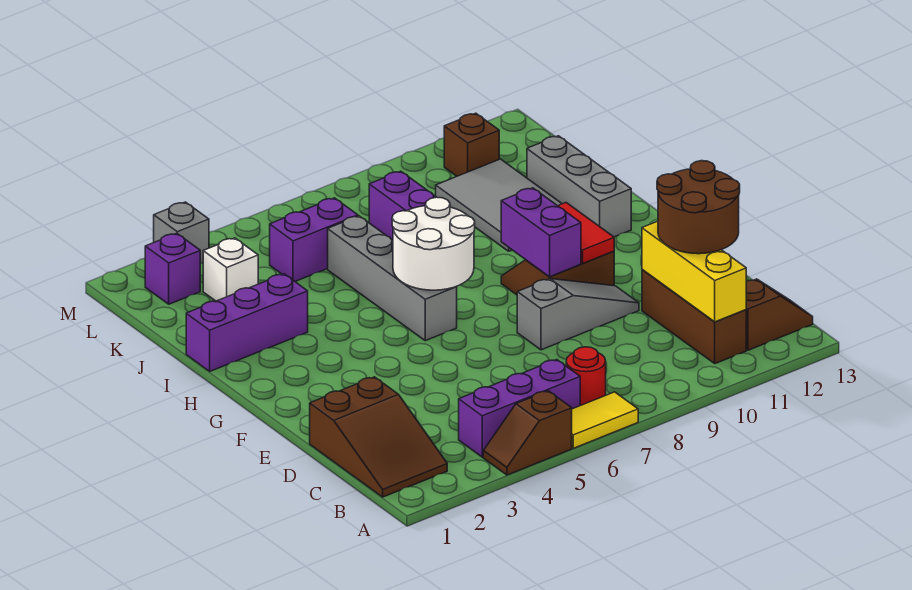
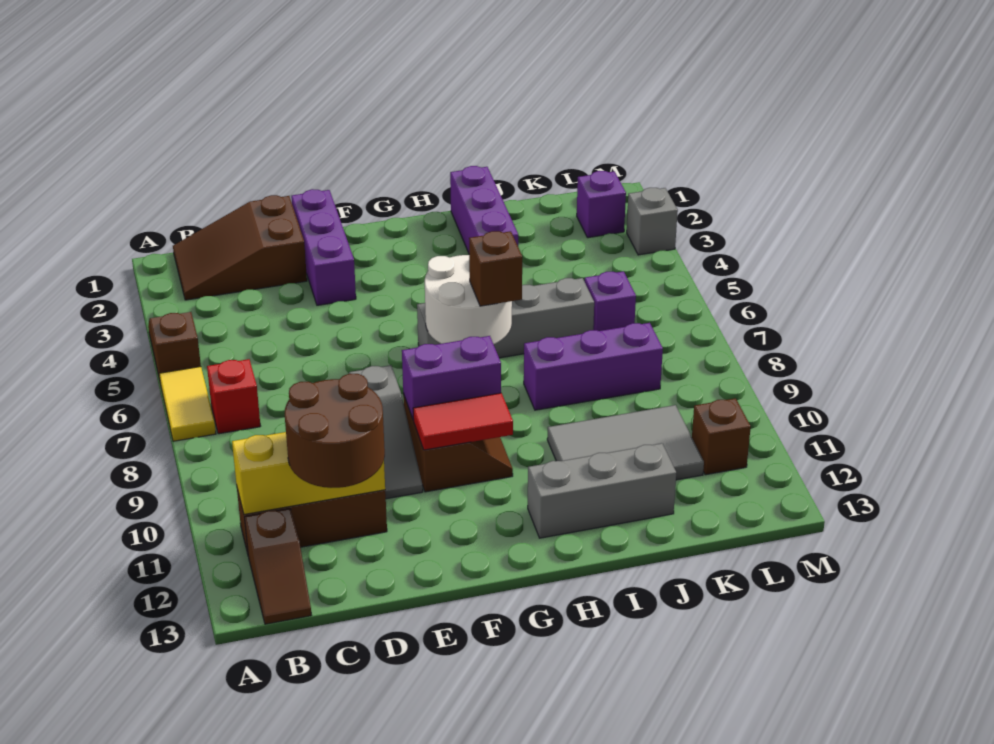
purple 1x3 brick [459,360,580,457] -> purple 1x3 brick moved to [291,189,356,305]
red 1x1 round brick [566,347,606,405] -> red 1x1 brick [207,359,260,434]
none -> brown 1x1 brick [469,231,522,306]
white 1x1 brick [203,238,258,301] -> none
purple 1x2 brick [270,198,358,281] -> purple 1x1 brick [584,271,636,331]

